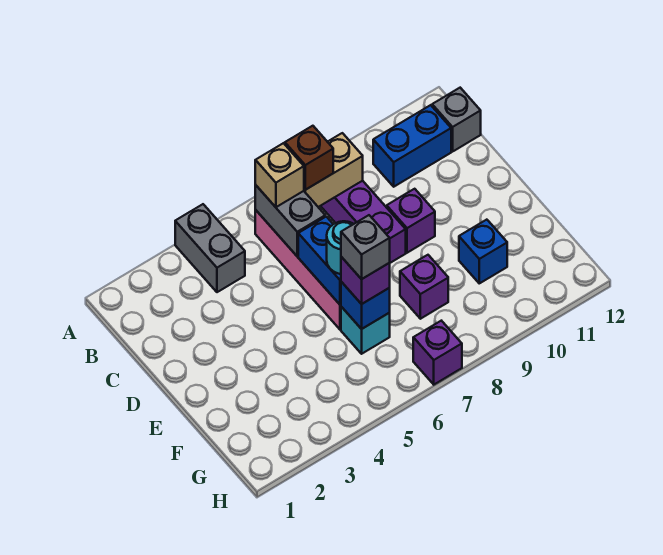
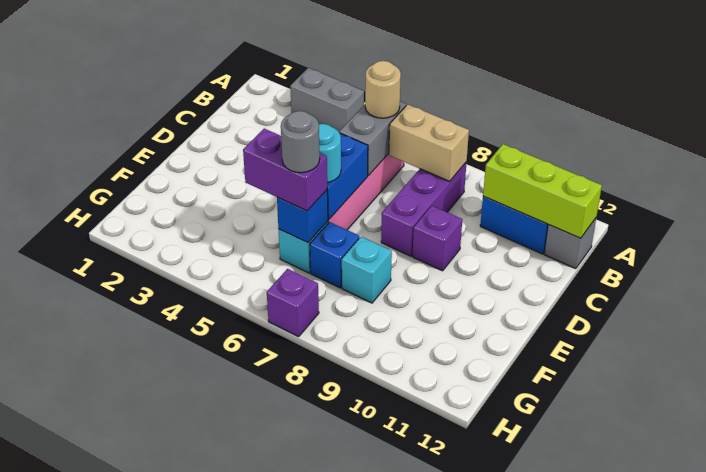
grey 1x2 brick [175,204,245,292] -> grey 1x2 brick turned to [290,68,364,132]
tan 1x1 brick [255,143,304,207] -> tan 1x1 round brick [365,61,401,118]
brown 1x1 brick [285,126,333,190] -> none
none -> lime 1x3 brick [483,144,602,238]
purple 1x1 brick [341,257,390,304] -> purple 1x2 brick [243,129,327,211]
grey 1x1 brick [341,215,390,279] -> grey 1x1 round brick [281,111,320,173]
purple 1x1 brick [400,255,448,319] -> cyan 1x1 brick [342,237,392,303]
blue 1x1 brick [459,220,507,283] -> blue 1x1 brick moved to [310,222,360,288]

